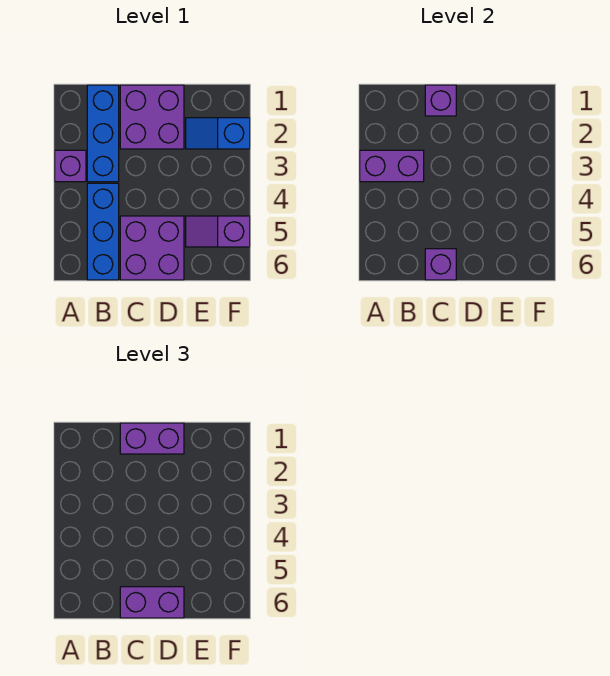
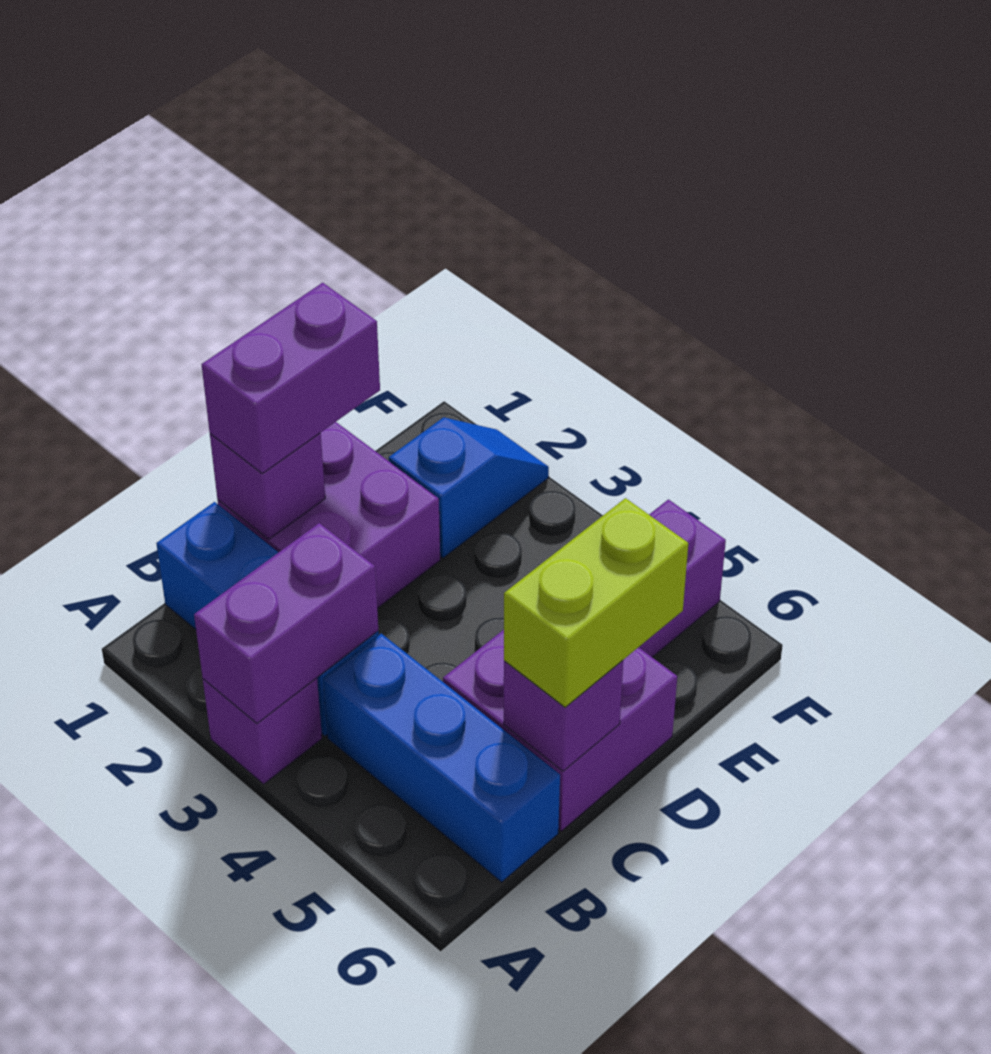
purple 1x2 brick [120,587,184,618] -> lime 1x2 brick [504,498,688,707]
blue 1x2 slope [186,118,250,149] -> blue 1x2 slope turned to [389,417,549,558]

